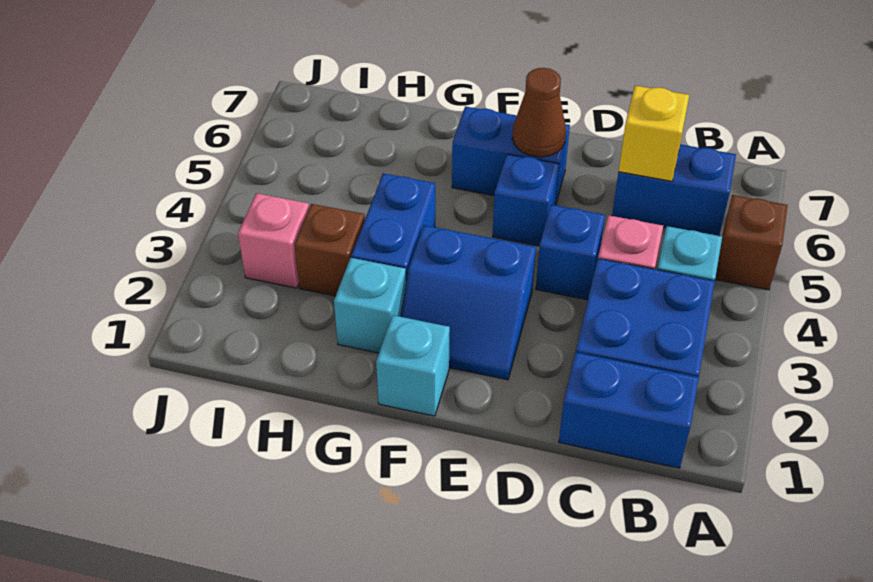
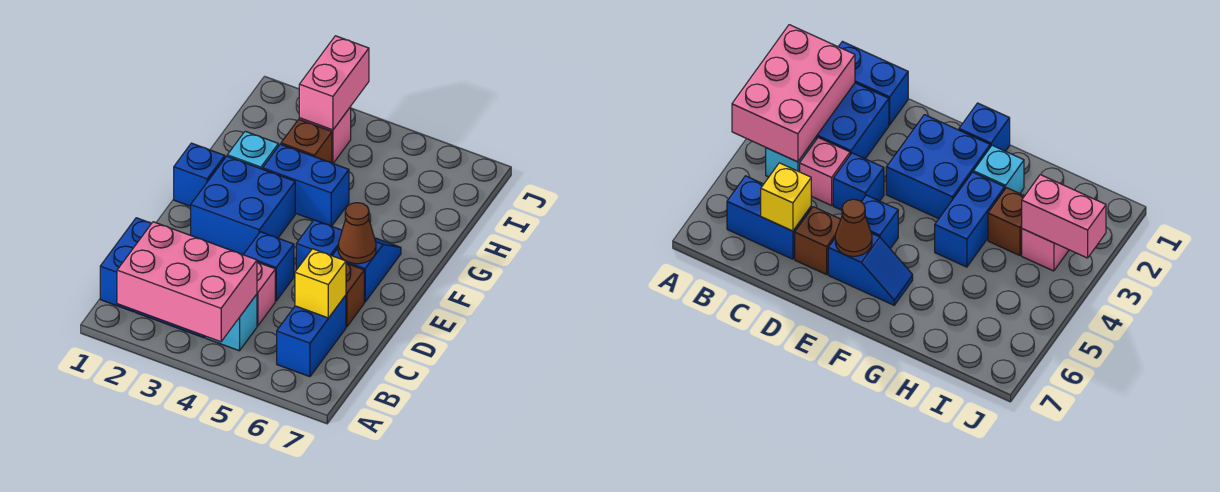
none -> pink 2x3 brick [117,222,257,342]
brown 1x1 brick [715,195,788,290] -> brown 1x1 brick moved to [346,264,364,327]
blue 2x2 slope [400,225,536,380] -> blue 2x2 brick [191,156,295,255]
blue 1x2 brick [452,106,570,205] -> blue 1x2 slope [332,238,401,302]
cyan 1x1 brick [376,315,450,416] -> blue 1x1 brick [174,143,225,206]
none -> pink 1x2 brick [299,36,369,130]

